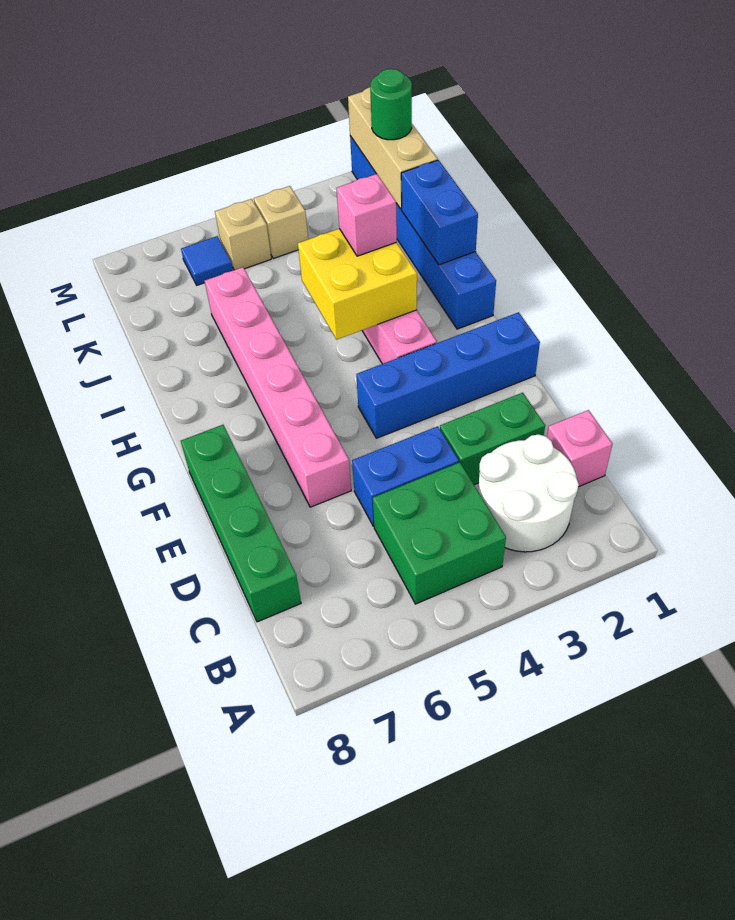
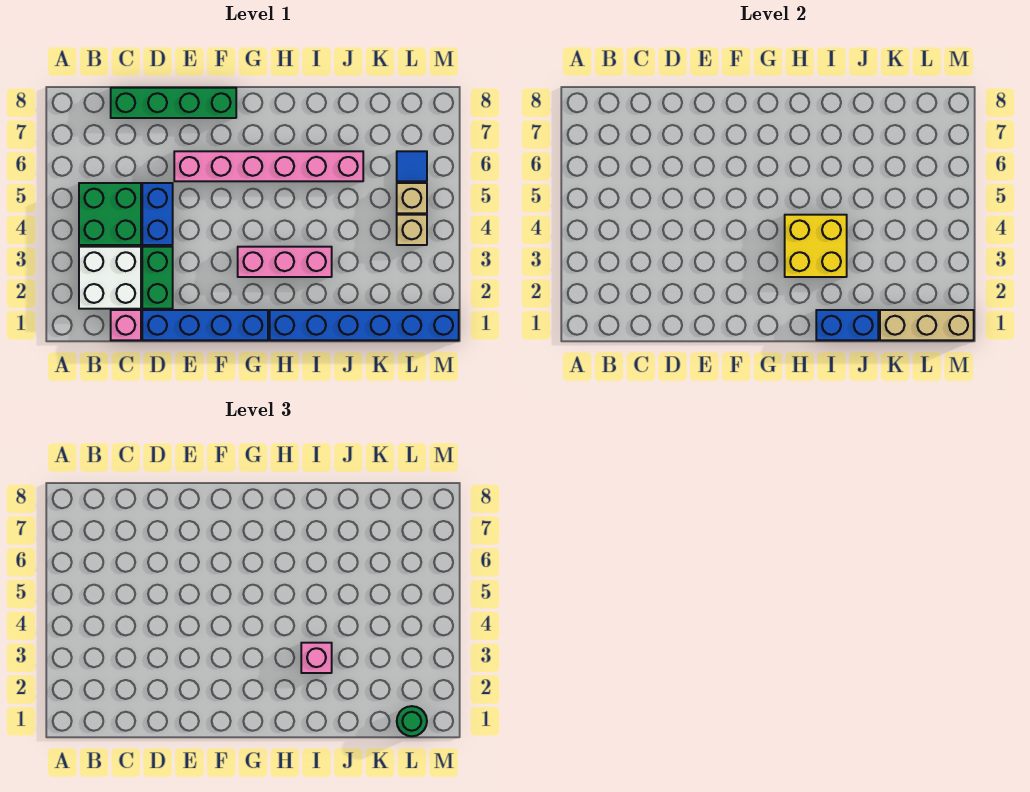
white 2x2 round brick [478,434,579,552] -> white 2x2 brick [79,247,141,309]
blue 1x4 brick [356,312,540,438] -> blue 1x4 brick turned to [142,310,268,340]

